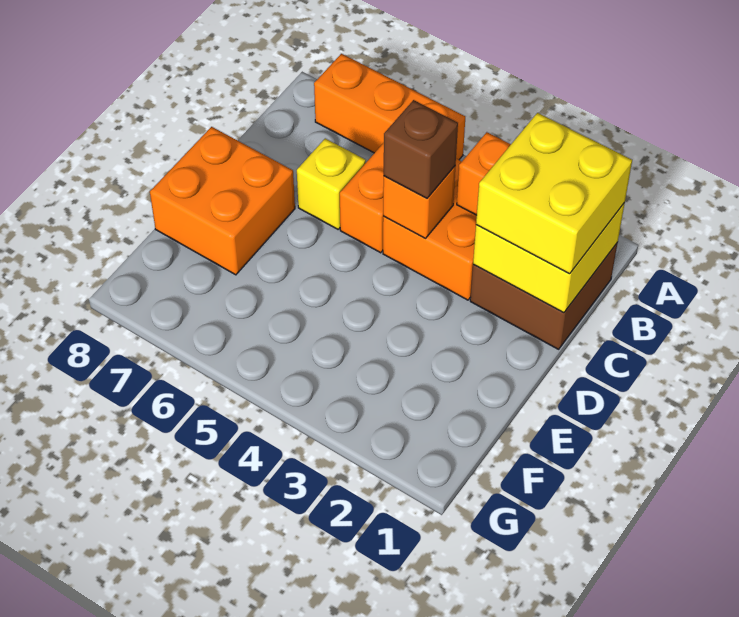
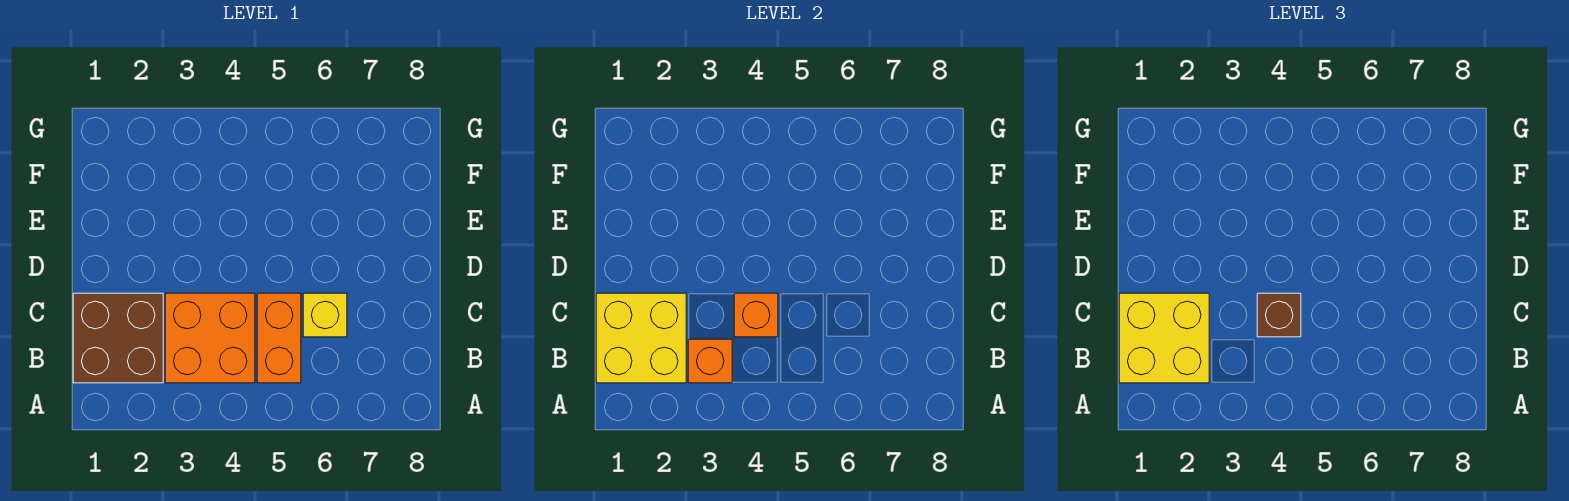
orange 1x3 brick [314,54,465,160] -> none
orange 2x2 brick [150,127,295,275] -> none

